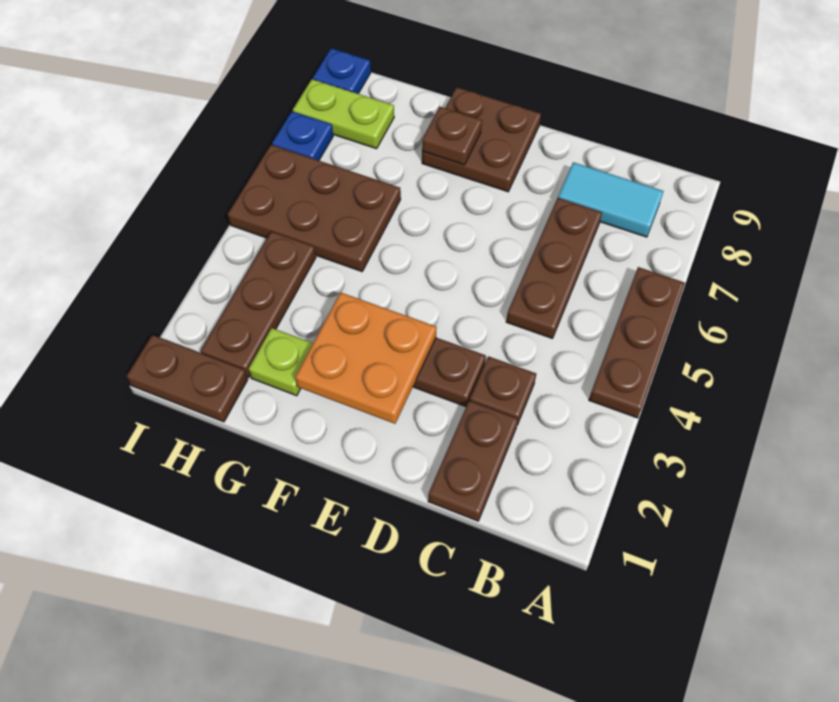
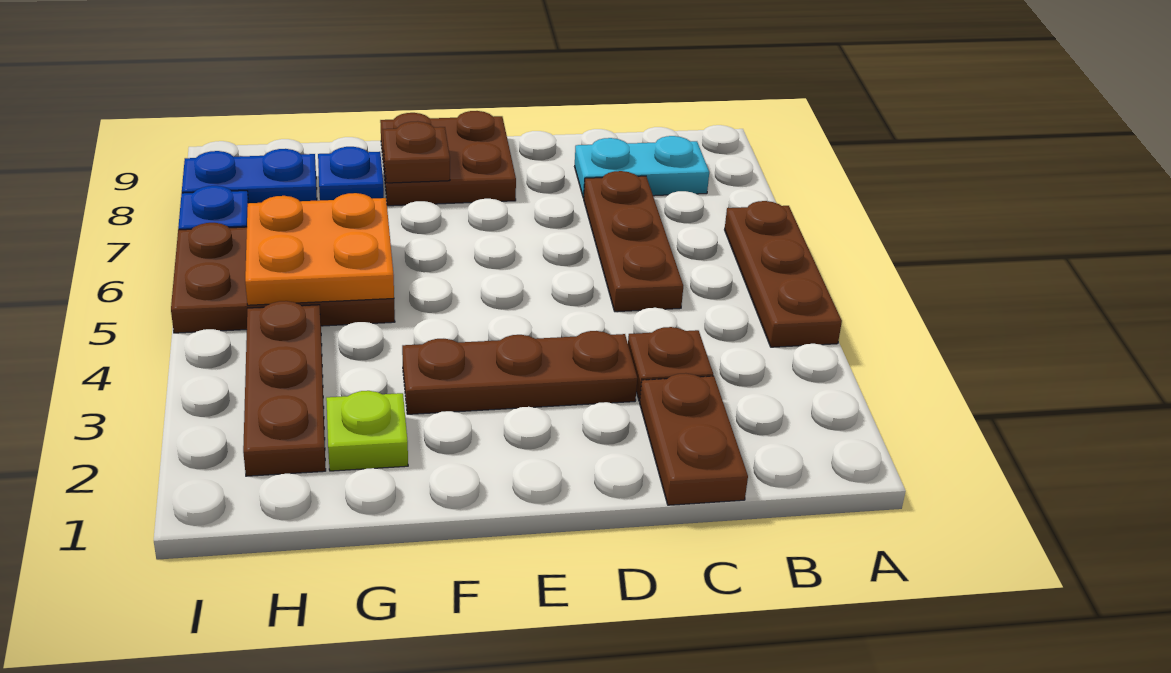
cyan 1x2 tile [558,162,664,237] -> cyan 1x2 plate [575,136,709,198]
orange 2x2 plate [295,292,437,424] -> orange 2x2 plate moved to [245,193,394,305]
brown 1x2 plate [127,335,248,422] -> none
lime 1x2 plate [293,79,394,149] -> blue 1x2 plate [182,149,317,203]
blue 1x1 plate [313,48,371,94] -> blue 1x1 plate moved to [318,147,384,200]

